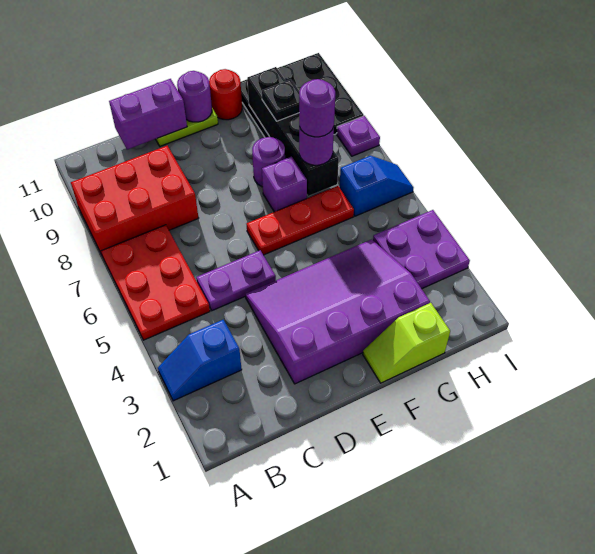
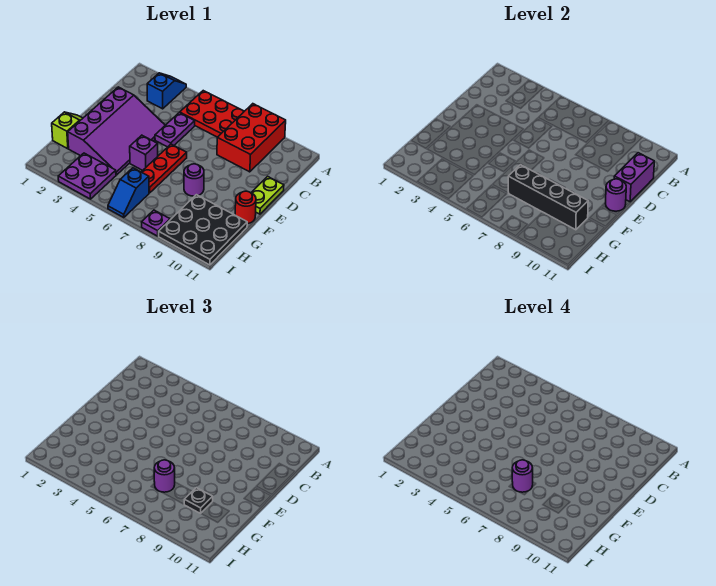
purple 1x1 brick [262,157,307,212] -> purple 1x1 brick moved to [130,135,158,170]

